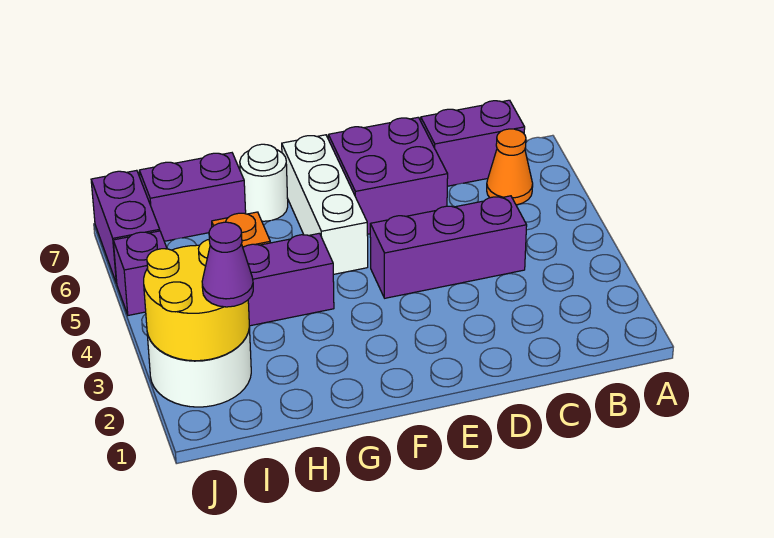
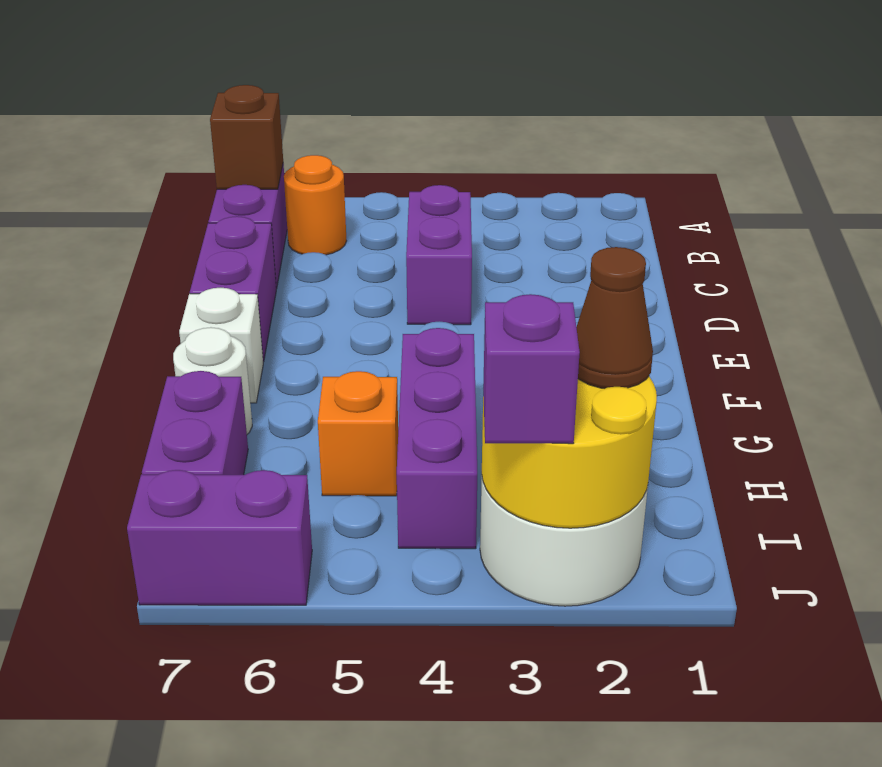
orange 1x1 cone [487,129,533,205] -> orange 1x1 round brick [284,155,347,255]
none -> brown 1x1 brick [210,85,283,189]
purple 1x3 brick [370,196,527,298] -> purple 1x2 brick [406,185,472,325]
purple 2x2 brick [328,117,448,234] -> purple 1x2 brick [190,216,276,362]
white 1x3 brick [282,135,368,274] -> white 1x1 brick [179,288,263,403]
purple 1x1 cone [202,222,253,307] -> brown 1x1 cone [576,247,653,389]
purple 1x1 brick [113,231,167,315] -> purple 1x1 brick moved to [483,294,580,444]

